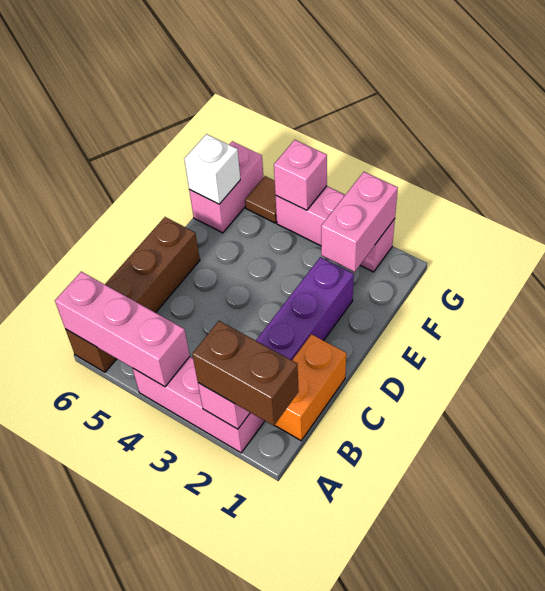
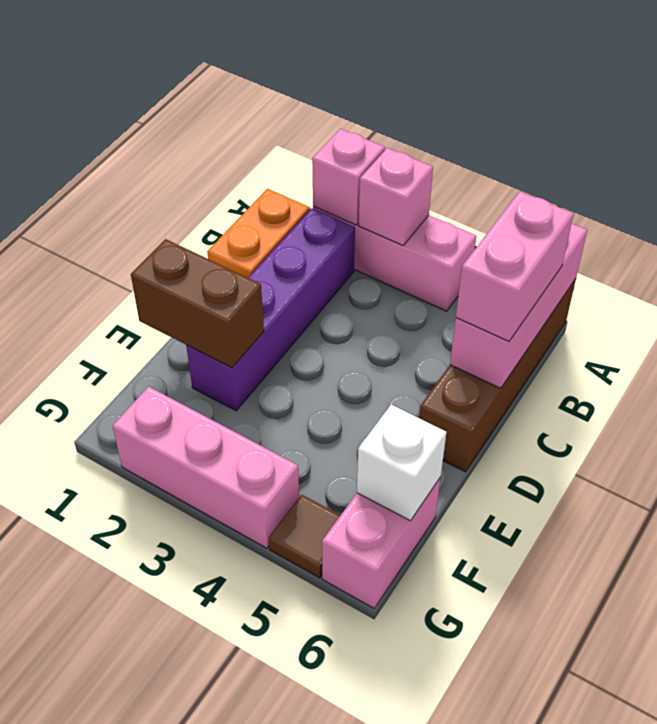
brown 1x2 brick [192,321,299,426] -> brown 1x2 brick moved to [131,239,264,368]
pink 1x3 brick [55,272,190,387] -> pink 1x3 brick turned to [450,223,587,388]
pink 1x2 brick [321,172,398,272] -> pink 1x2 brick moved to [456,191,574,341]
pink 1x1 brick [274,140,327,210] -> pink 1x1 brick moved to [359,148,433,245]

